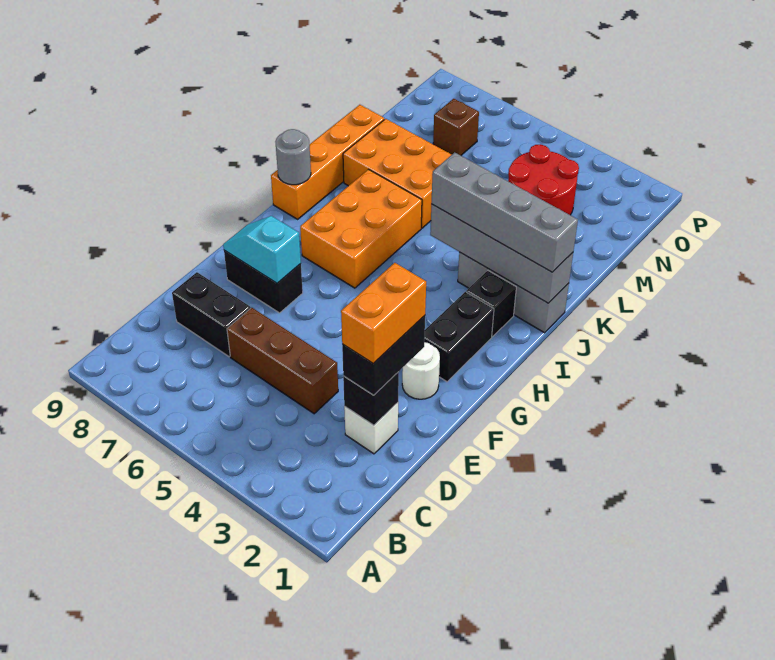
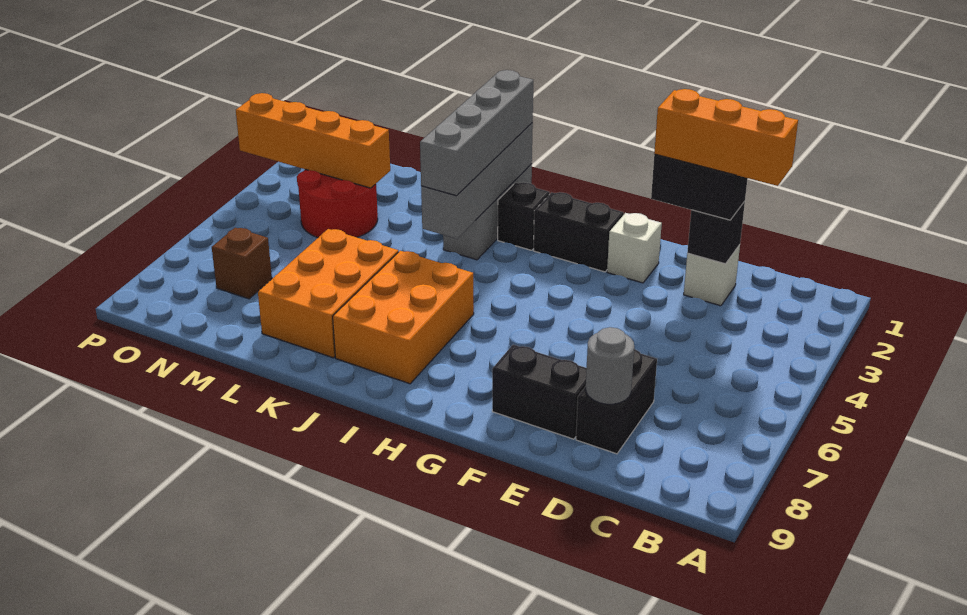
orange 1x2 brick [341,263,426,364] -> orange 1x3 brick [654,89,798,186]
brown 1x3 brick [227,308,338,414] -> none
white 1x1 round brick [402,342,440,399] -> white 1x1 brick [607,213,662,283]
black 1x2 brick [224,250,303,313] -> black 1x2 brick turned to [492,345,587,439]
cyan 1x2 slope [223,216,301,283] -> none
orange 2x3 brick [300,169,422,288] -> orange 2x3 brick turned to [333,251,474,384]
orange 1x4 brick [271,105,384,219] -> orange 1x4 brick moved to [236,93,390,188]
grey 1x1 round brick [275,129,311,185] -> grey 1x1 round brick moved to [586,327,634,404]

